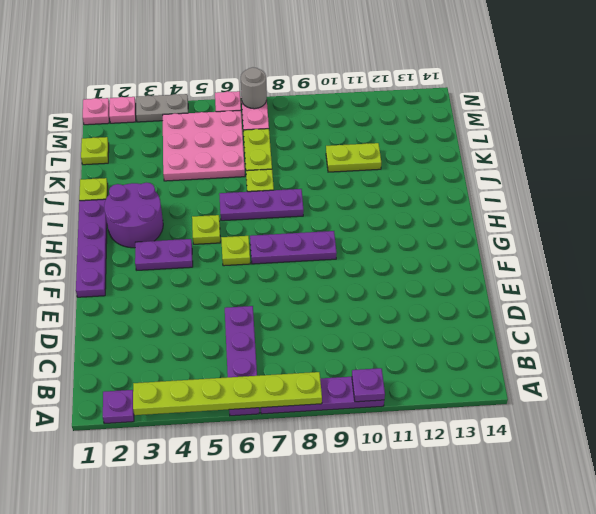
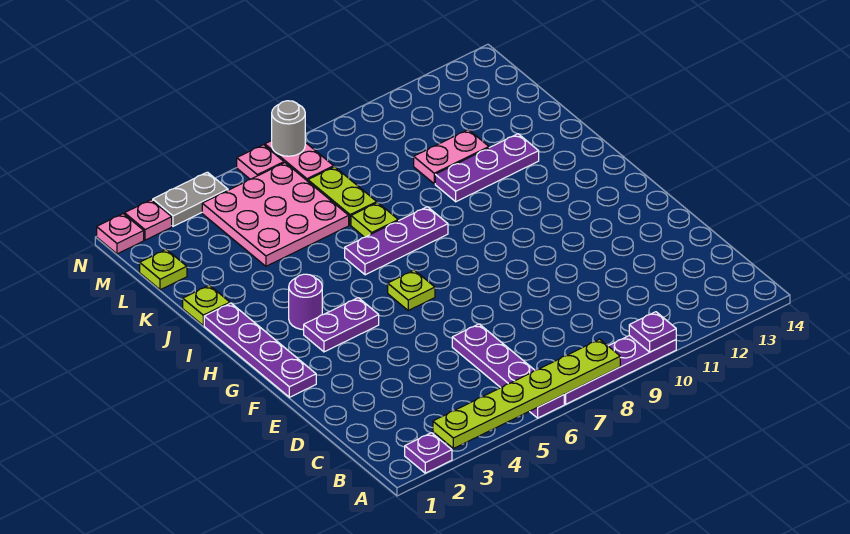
purple 1x3 plate [250,231,337,264] -> purple 1x3 plate moved to [435,134,539,202]
purple 2x2 round brick [104,183,163,248] -> purple 1x1 round brick [289,274,322,330]
lime 1x1 plate [192,215,220,244] -> none
lime 1x2 plate [326,143,381,172] -> pink 1x2 plate [414,130,489,184]

